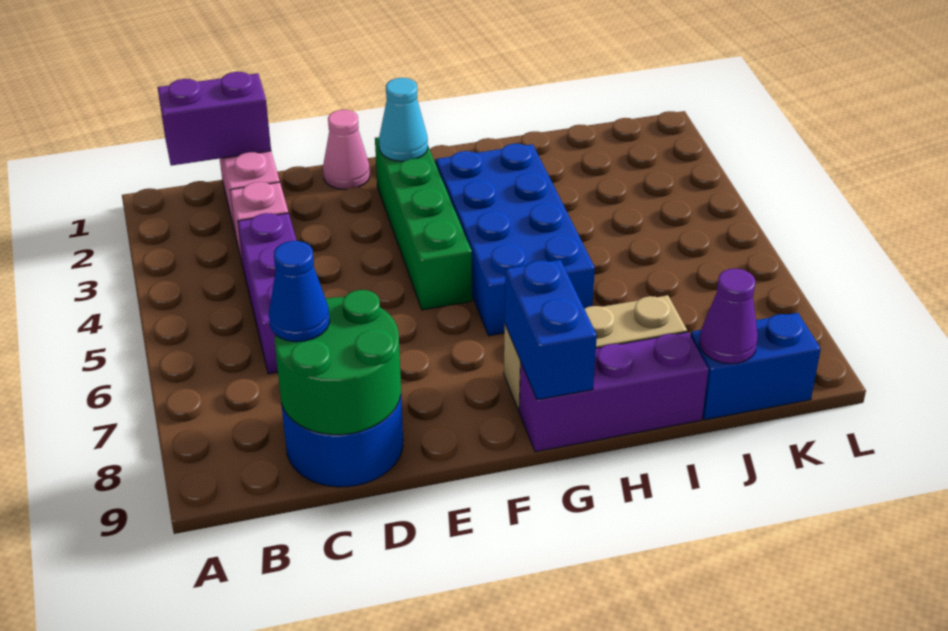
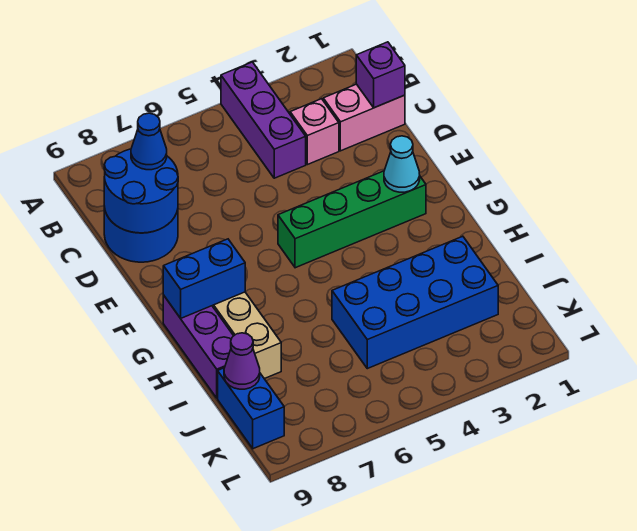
purple 1x2 brick [157,72,271,166] -> purple 1x1 brick [356,42,405,108]
purple 1x3 brick [238,213,296,374] -> purple 1x3 brick turned to [221,62,306,178]
green 2x2 round brick [274,290,401,435] -> blue 2x2 round brick [104,149,178,233]
pink 1x1 cone [323,110,370,189] -> none
blue 2x4 brick [436,144,595,336] -> blue 2x4 brick moved to [332,236,498,369]

